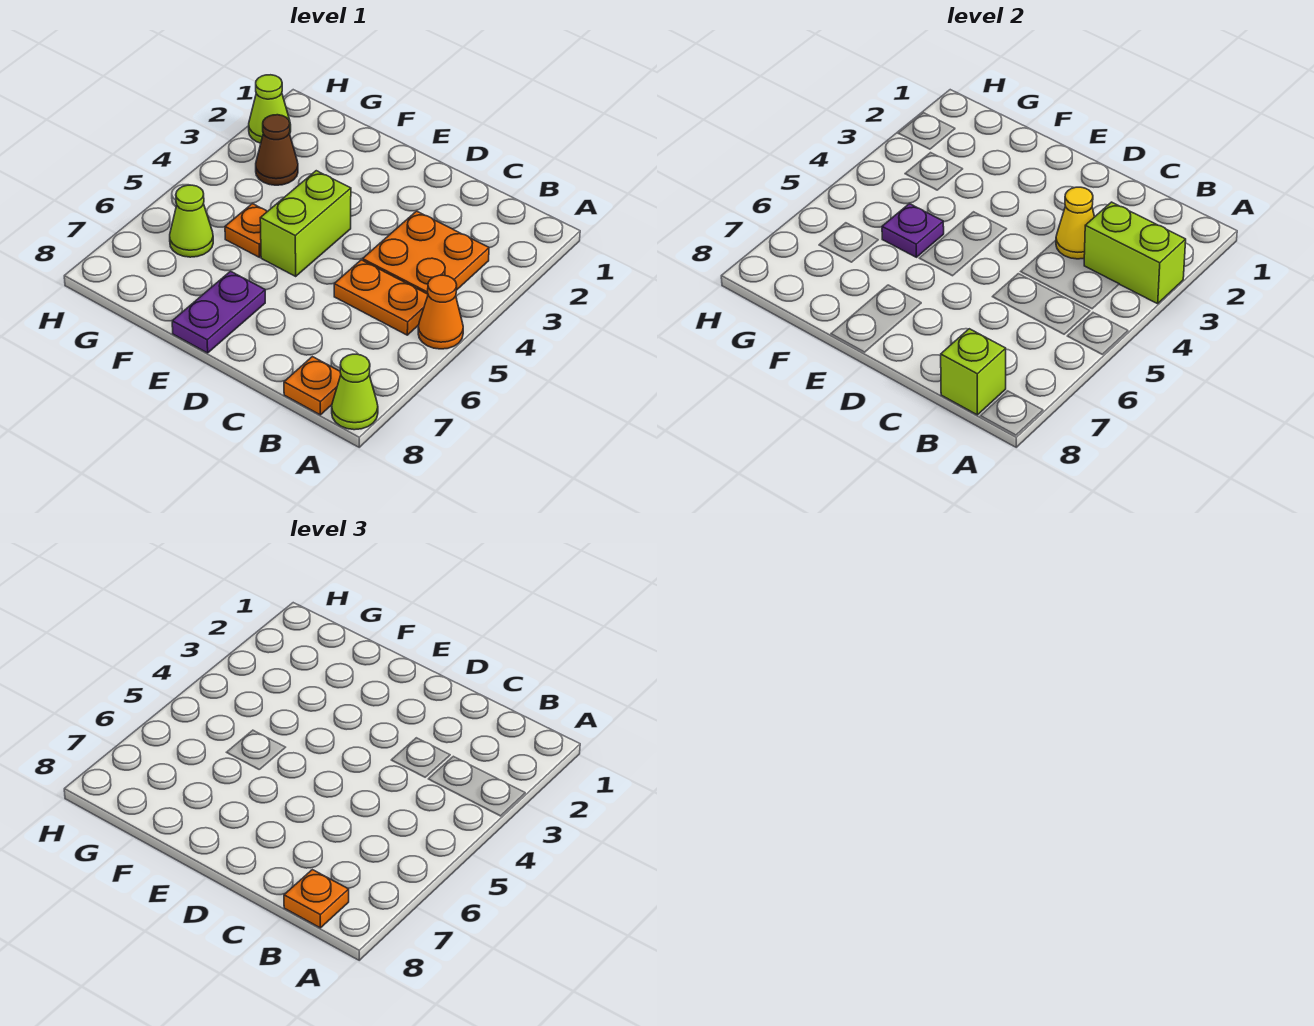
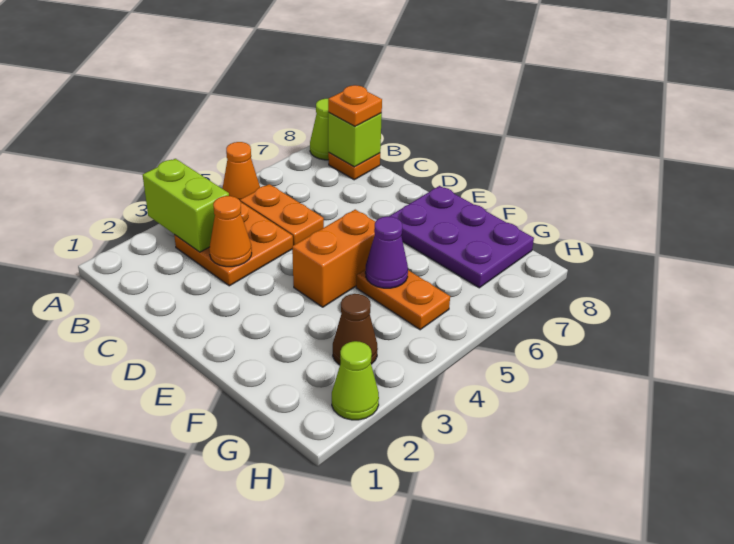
yellow 1x1 cone [1056,187,1094,259] -> orange 1x1 cone [209,196,252,267]
lime 1x2 brick [260,171,351,276] -> orange 1x2 brick [292,210,375,307]
purple 1x2 plate [172,271,265,353] -> purple 2x3 plate [389,186,534,288]
orange 1x1 plate [225,204,267,257] -> orange 1x2 plate [356,269,450,330]
purple 1x1 plate [882,204,944,257] -> purple 1x1 cone [365,216,408,288]
lime 1x1 cone [170,185,213,257] -> none

